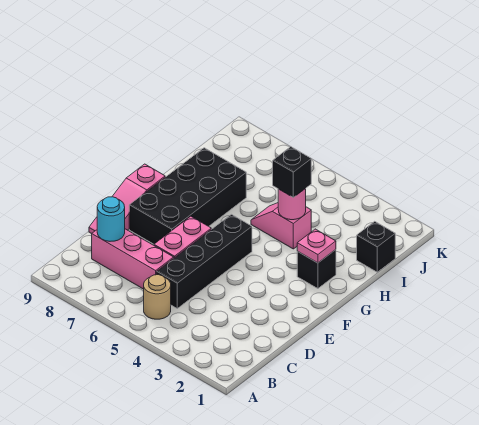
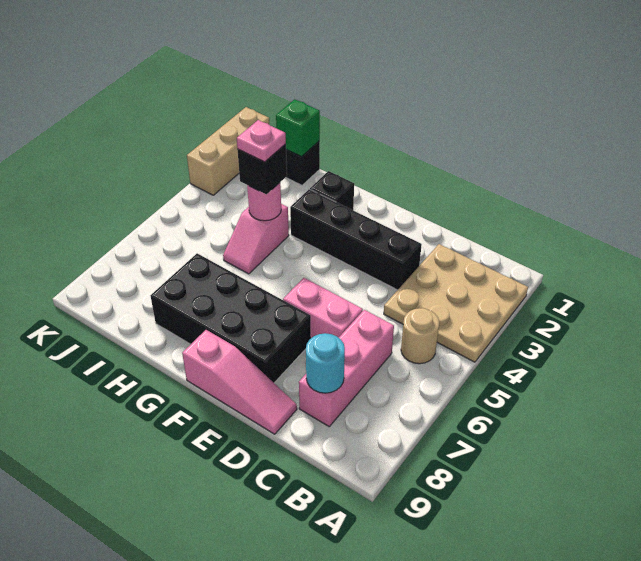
none -> tan 3x3 plate [384,244,528,362]
black 1x4 brick [157,214,252,308] -> black 1x4 brick moved to [290,189,422,290]
pink 1x1 plate [297,229,336,263] -> pink 1x1 plate moved to [237,120,286,162]
none -> green 1x1 brick [276,99,320,157]
none -> tan 1x3 brick [187,107,269,195]

